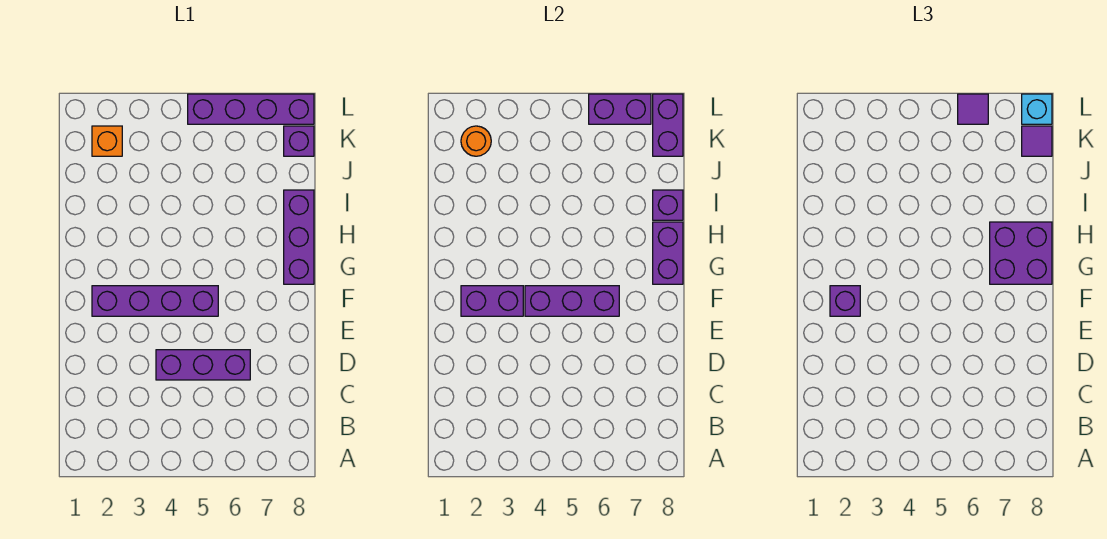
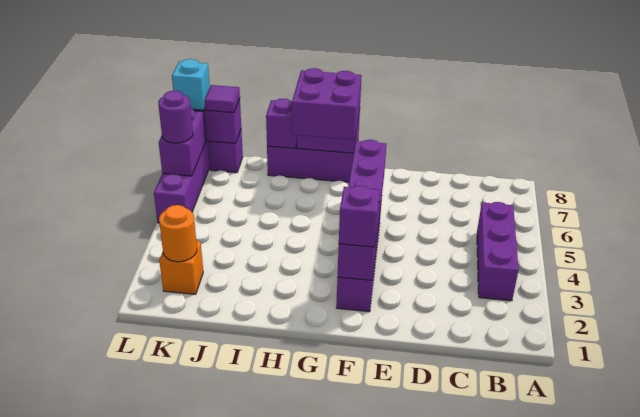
purple 1x3 brick [156,350,250,380] -> purple 1x3 brick moved to [477,202,519,301]
purple 1x1 tile [958,94,988,124] -> purple 1x1 round brick [158,91,193,143]

